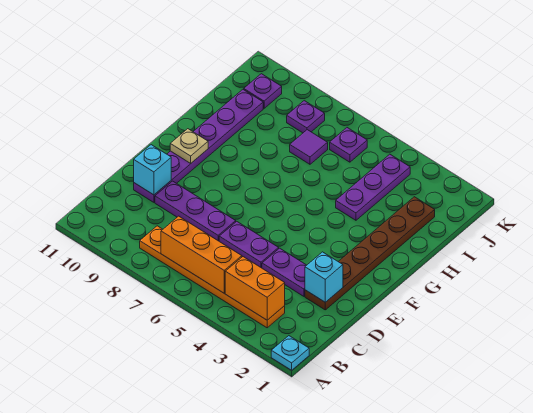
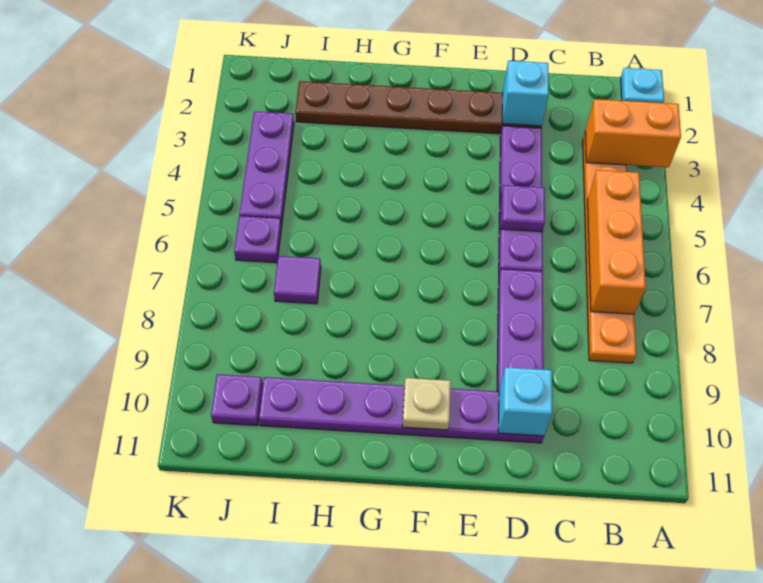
orange 1x2 brick [225,257,285,320] -> orange 1x2 brick turned to [585,99,681,167]
purple 1x3 plate [336,154,410,220] -> purple 1x3 plate turned to [239,111,294,225]
purple 1x1 plate [287,101,325,133] -> purple 1x1 plate moved to [501,185,545,232]

